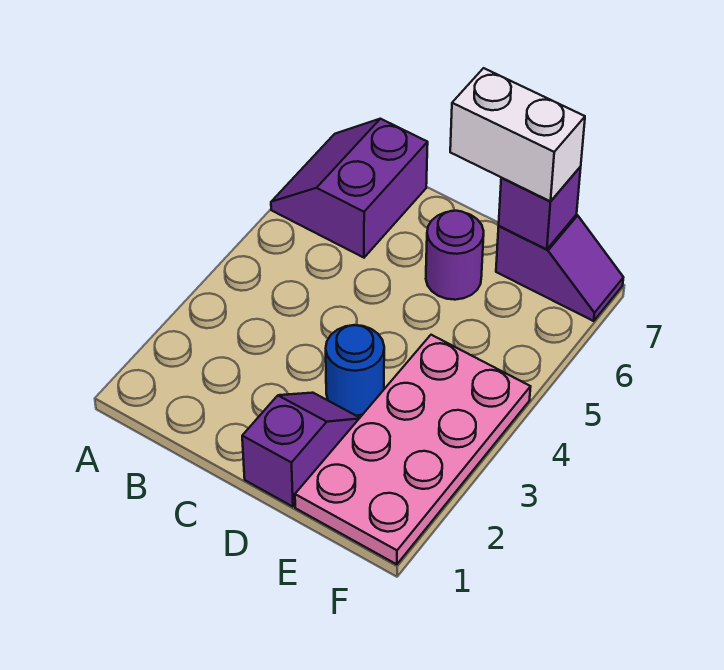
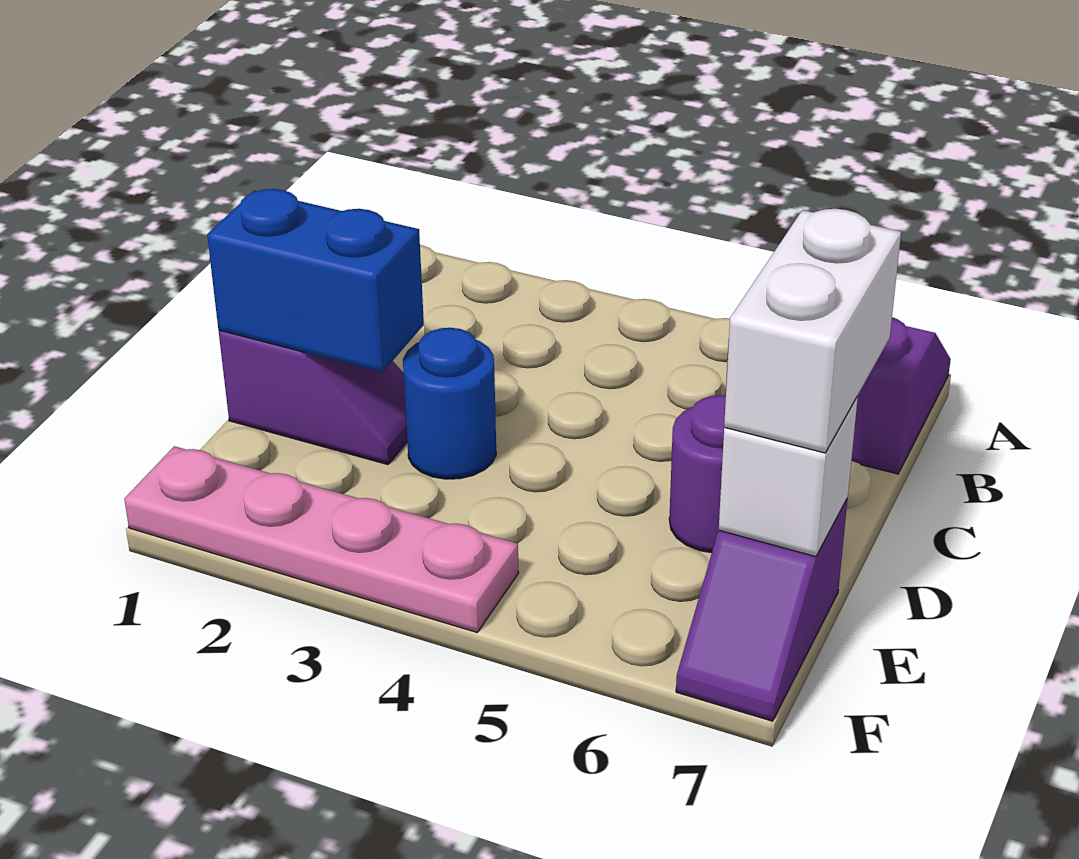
none -> blue 1x2 brick [207,189,424,372]
pink 2x4 plate [295,335,531,564] -> pink 1x4 plate [124,446,519,632]
purple 1x1 brick [499,167,581,249] -> white 1x1 brick [719,396,858,557]

